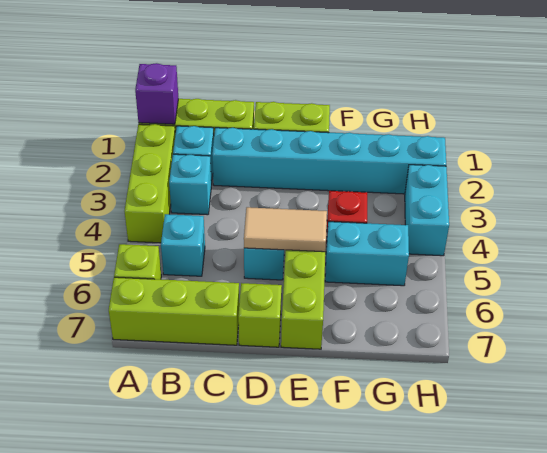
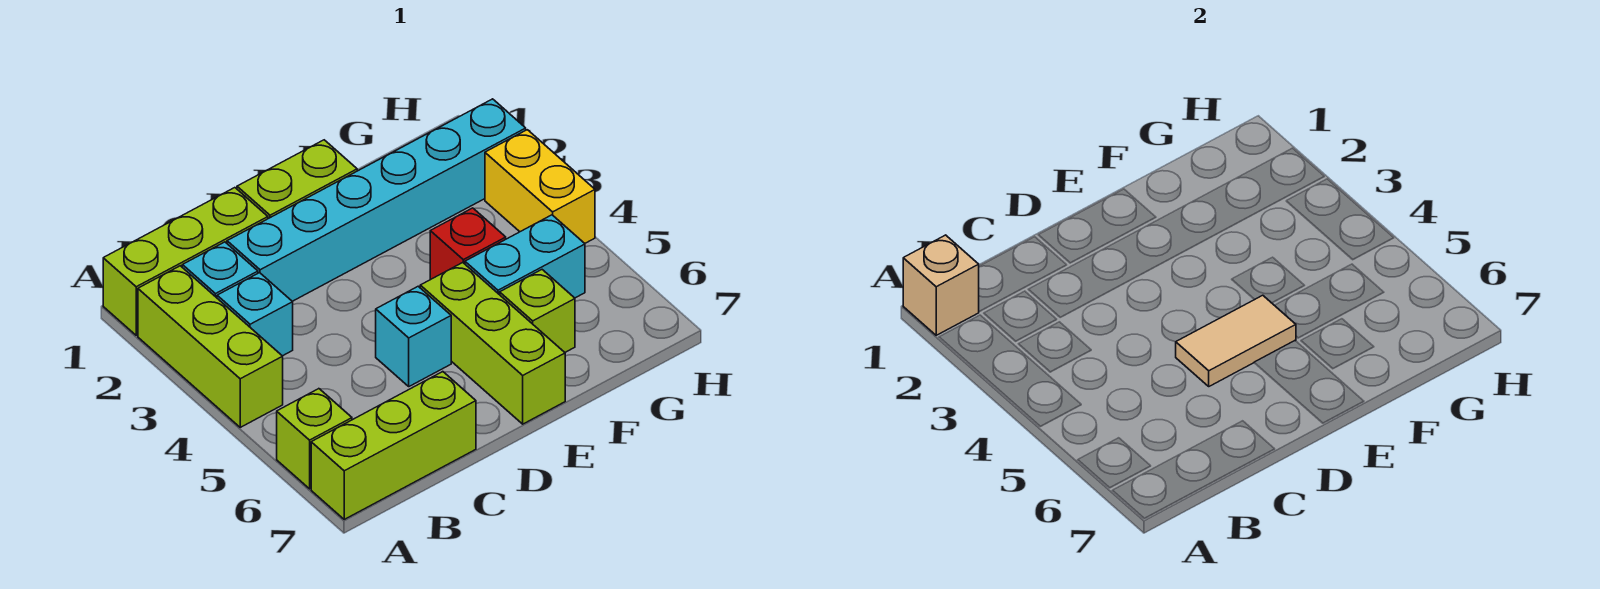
purple 1x1 brick [135,63,179,124] -> tan 1x1 brick [903,235,979,335]
cyan 1x1 brick [161,214,205,276] -> none
lime 1x1 brick [238,283,282,347] -> lime 1x1 brick moved to [500,270,575,352]
cyan 1x2 brick [405,165,449,256] -> yellow 1x2 brick [485,130,595,243]

